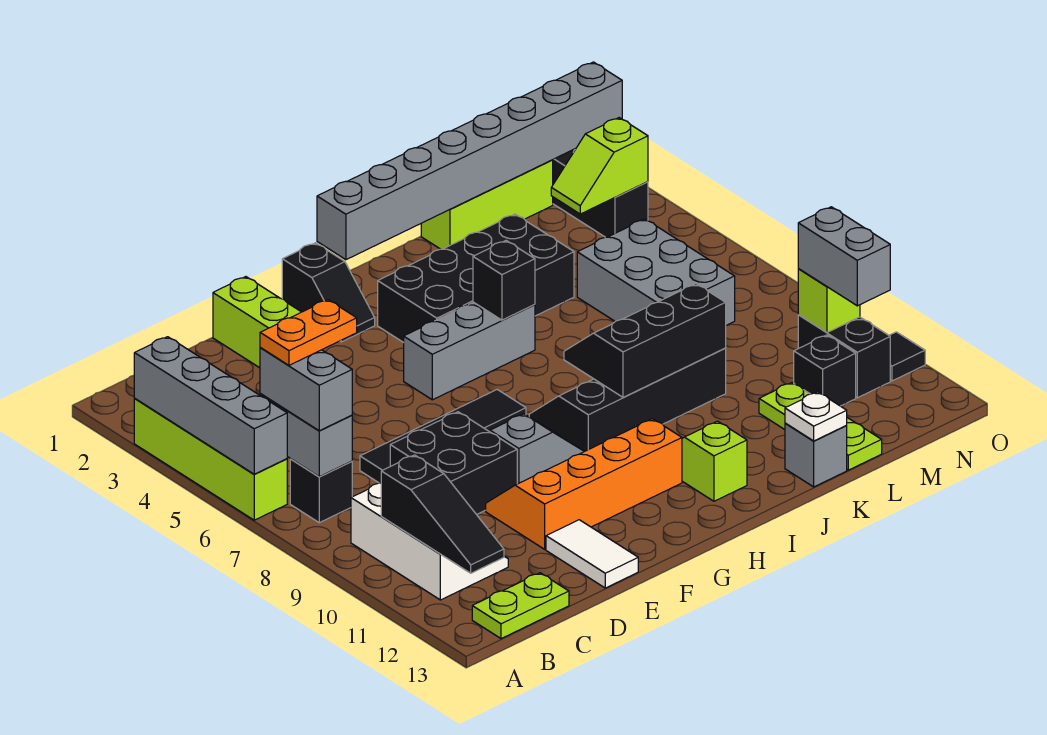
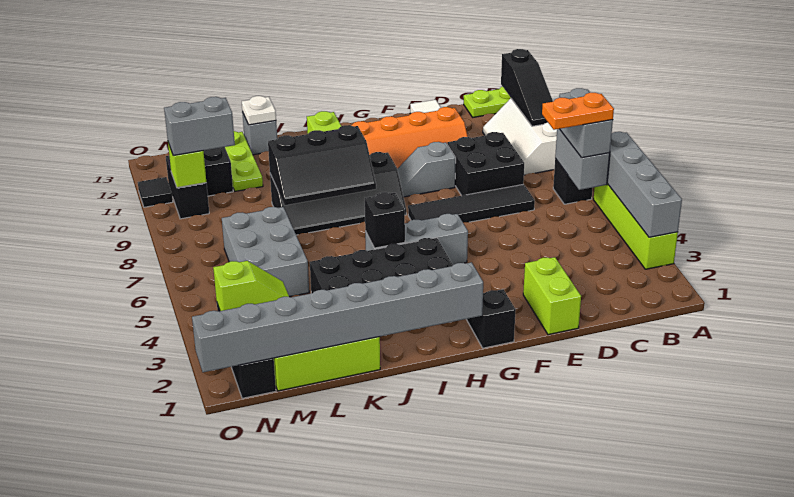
black 1x3 slope [381,455,504,573] -> black 1x3 slope turned to [501,49,553,126]
grey 1x2 brick [798,207,890,306] -> grey 1x2 brick turned to [164,97,235,156]

